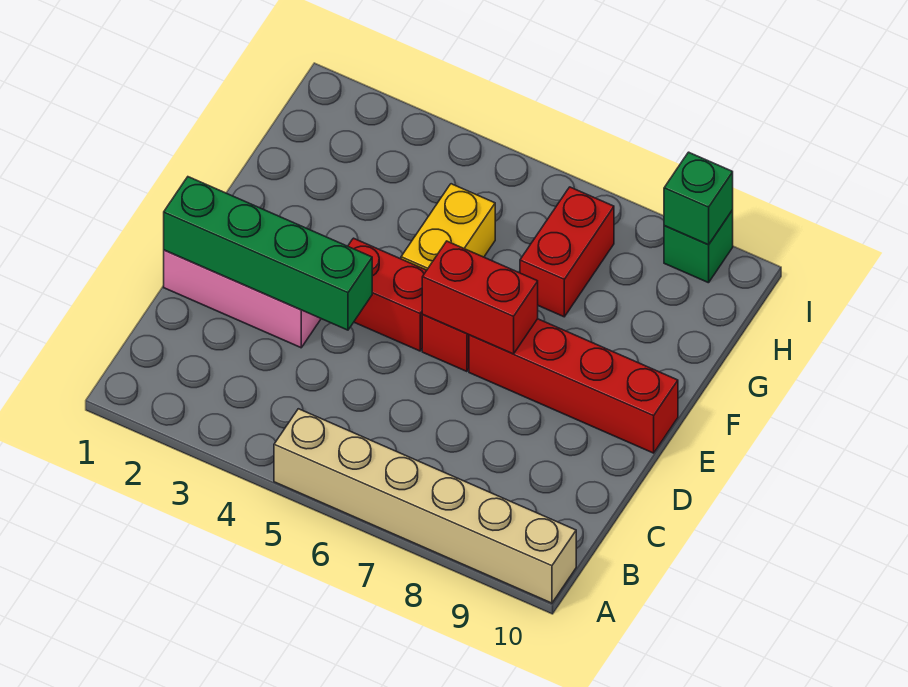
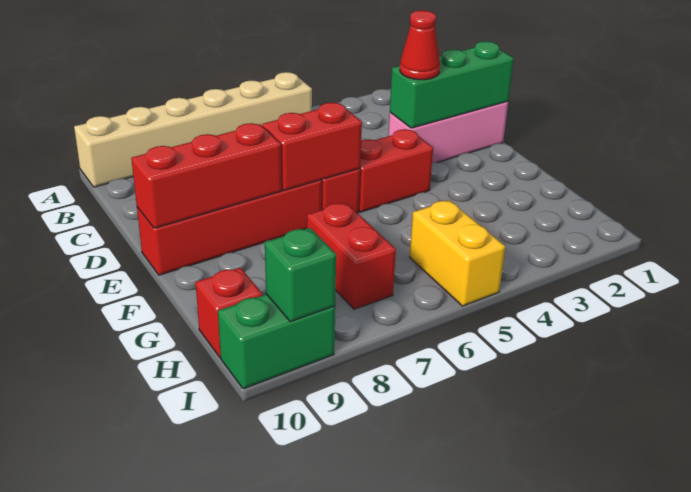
green 1x4 brick [164,177,372,330] -> green 1x3 brick [390,41,514,128]
none -> red 1x1 cone [400,10,440,80]
none -> red 1x3 brick [131,123,282,228]
yellow 1x2 brick [401,184,495,270] -> yellow 1x2 brick moved to [410,200,505,306]
none -> red 1x1 brick [195,268,263,357]
green 1x1 brick [664,210,733,283] -> green 1x2 brick [218,294,335,389]

